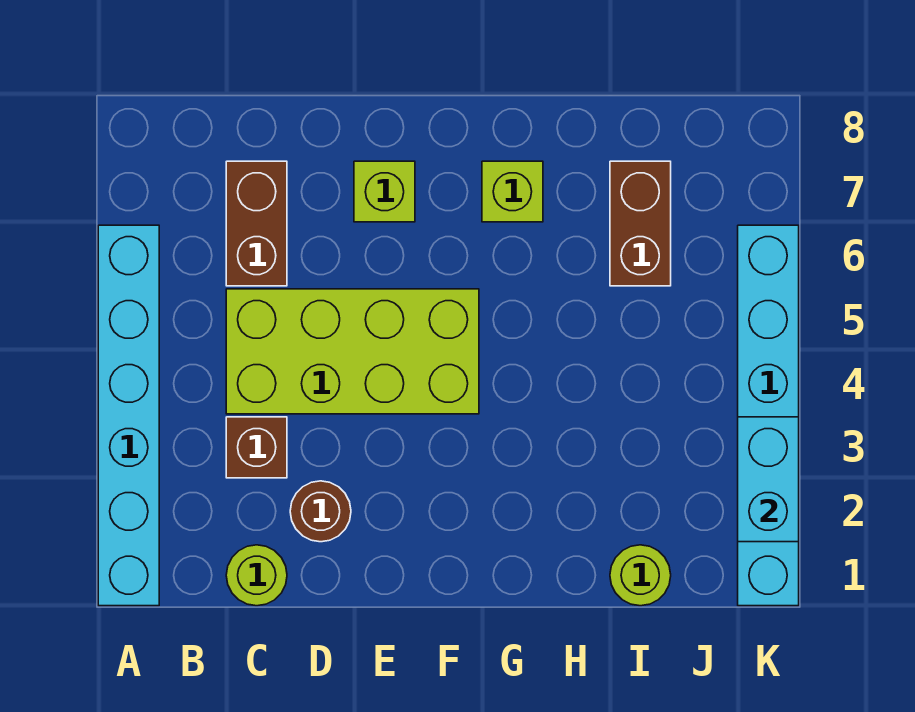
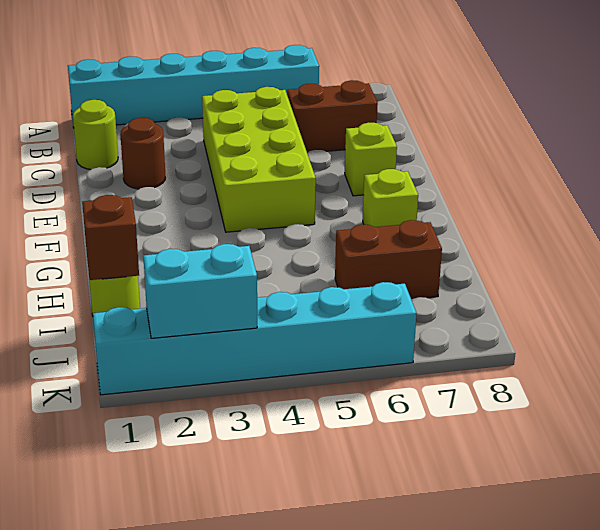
brown 1x1 brick [226,417,287,478] -> brown 1x1 brick moved to [82,195,139,280]

